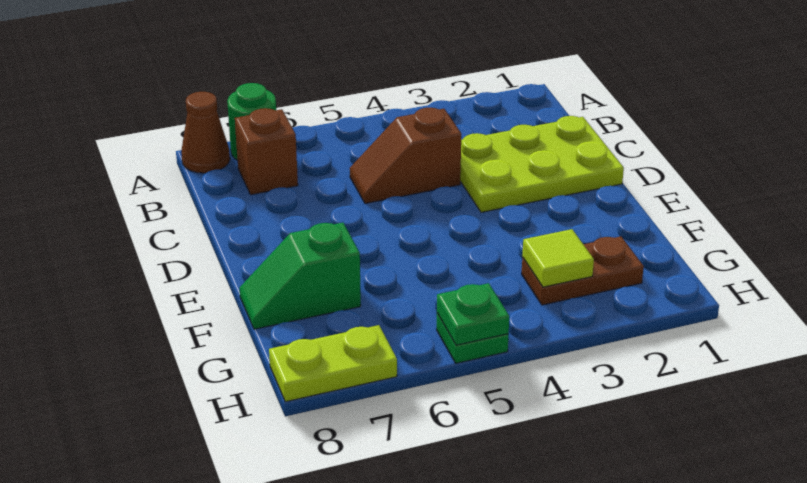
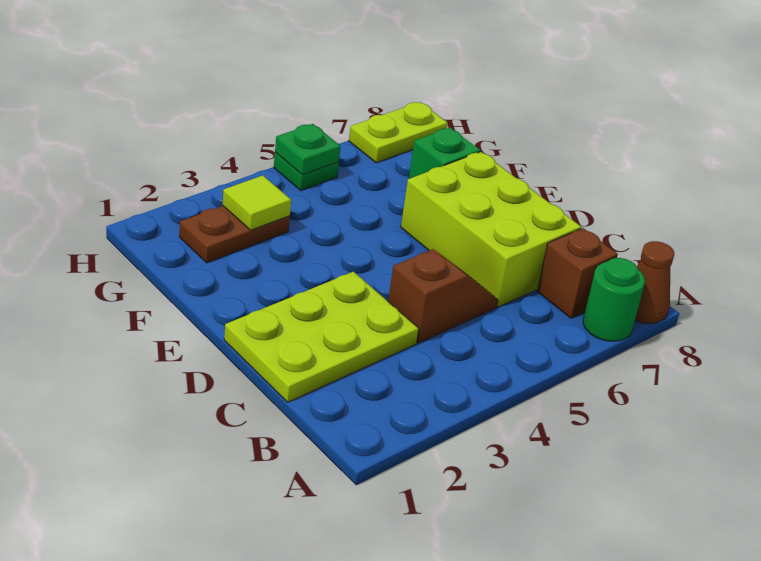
none -> lime 2x3 brick [401,152,581,307]

